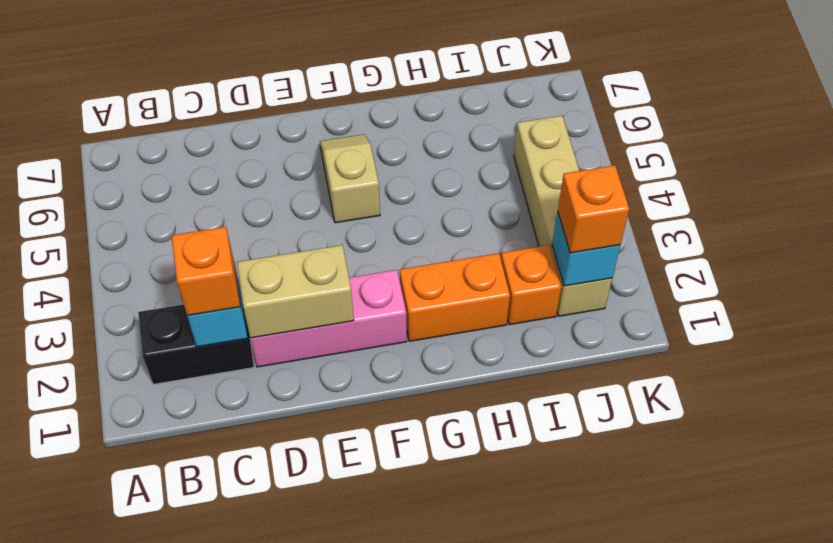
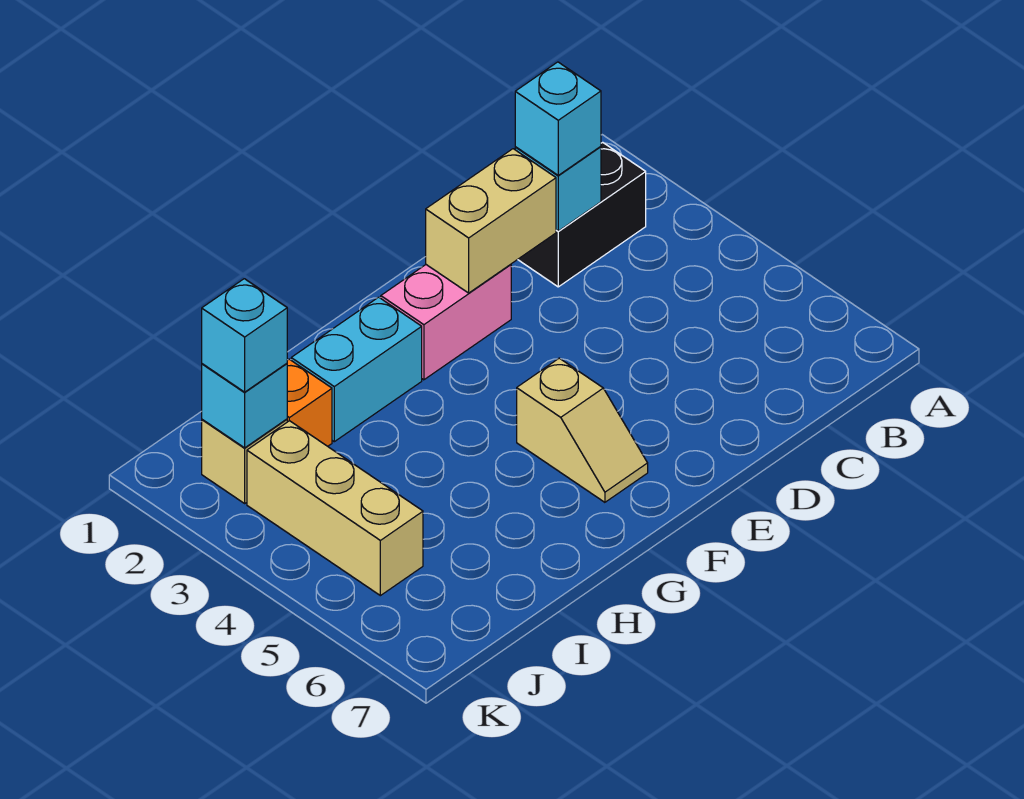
orange 1x1 brick [172,227,240,316] -> cyan 1x1 brick [515,62,601,175]
pink 1x3 brick [250,270,407,367] -> pink 1x2 brick [381,264,511,380]
orange 1x2 brick [400,253,510,341] -> cyan 1x2 brick [291,297,422,442]
orange 1x1 brick [558,165,629,253] -> cyan 1x1 brick [202,279,287,392]

